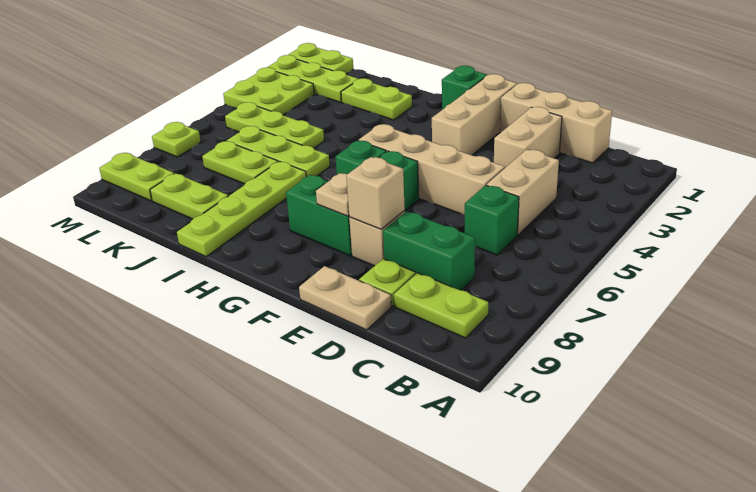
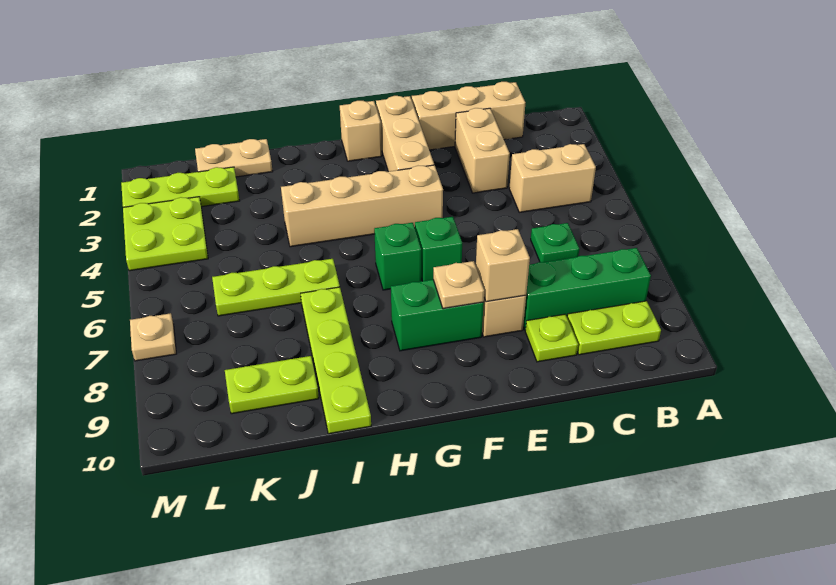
tan 1x2 brick [487,150,559,235] -> tan 1x2 brick turned to [509,144,596,212]
green 1x1 brick [465,185,519,255] -> green 1x1 plate [531,223,579,262]
green 1x2 brick [383,211,475,290] -> green 1x3 brick [523,248,651,330]
tan 1x4 brick [358,124,505,215] -> tan 1x4 brick moved to [281,165,443,247]
tan 1x2 plate [299,266,391,330] -> tan 1x2 plate moved to [195,139,273,177]
green 1x1 brick [442,66,487,110] -> tan 1x1 brick [340,101,382,161]
lime 1x2 plate [341,78,412,120] -> none
lime 1x3 plate [225,102,324,148] -> none
lime 1x2 plate [202,141,278,184] -> none
lime 1x2 plate [288,43,353,74] -> none
lime 1x2 plate [99,153,174,201] -> none
lime 1x1 plate [152,122,201,157] -> tan 1x1 plate [130,313,176,361]

